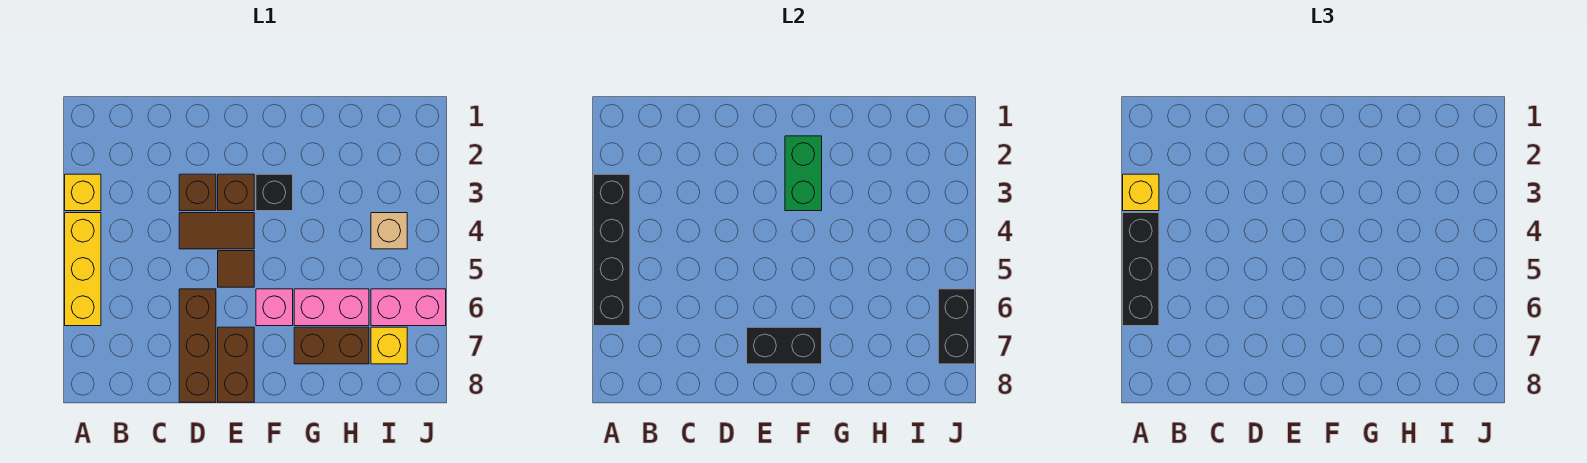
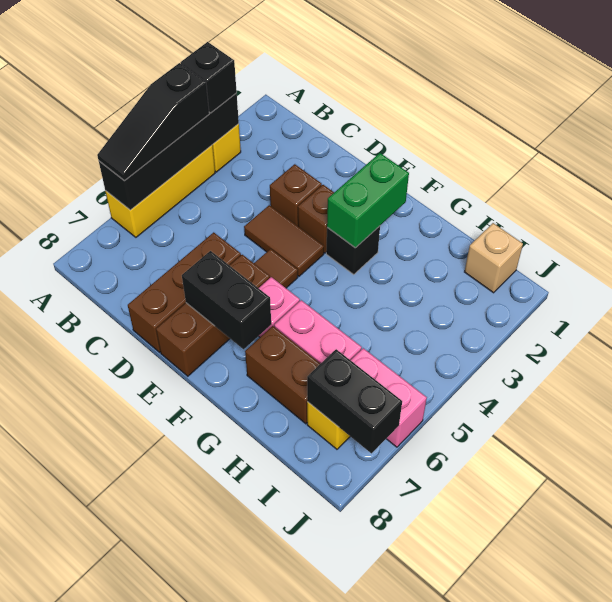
yellow 1x1 brick [1123,174,1159,211] -> black 1x1 brick [181,42,237,113]
black 1x3 brick [1123,213,1159,326] -> black 1x3 slope [97,63,209,181]
brown 1x2 brick [218,327,254,402] -> brown 1x3 brick [156,255,270,376]
tan 1x1 brick [371,213,407,249] -> tan 1x1 brick moved to [465,223,523,293]
black 1x2 brick [938,289,975,364] -> black 1x2 brick turned to [307,349,402,453]

